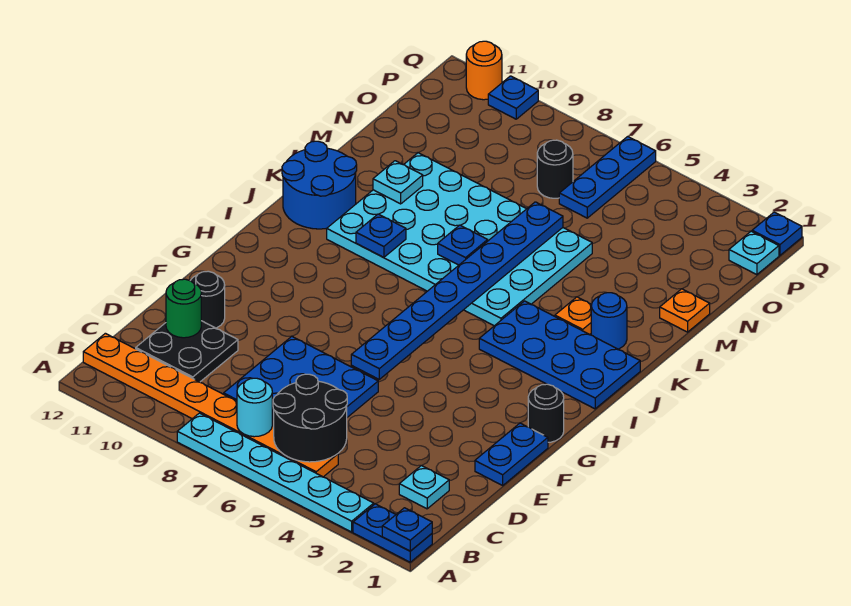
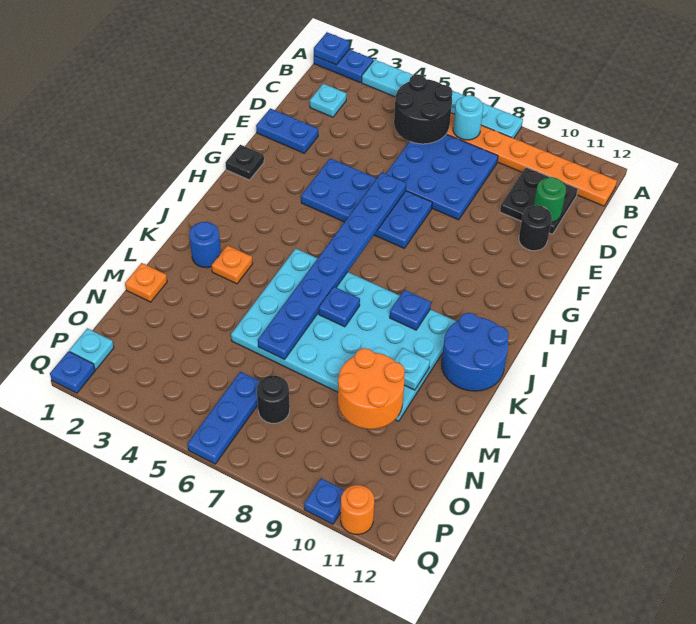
blue 1x2 plate [475,423,548,485] -> blue 1x2 plate turned to [256,108,318,153]
black 1x1 round brick [528,384,564,442] -> black 1x1 plate [225,145,264,180]
blue 2x4 plate [479,301,640,409] -> blue 2x4 plate moved to [301,158,432,248]
none -> orange 2x2 round brick [338,348,405,429]

